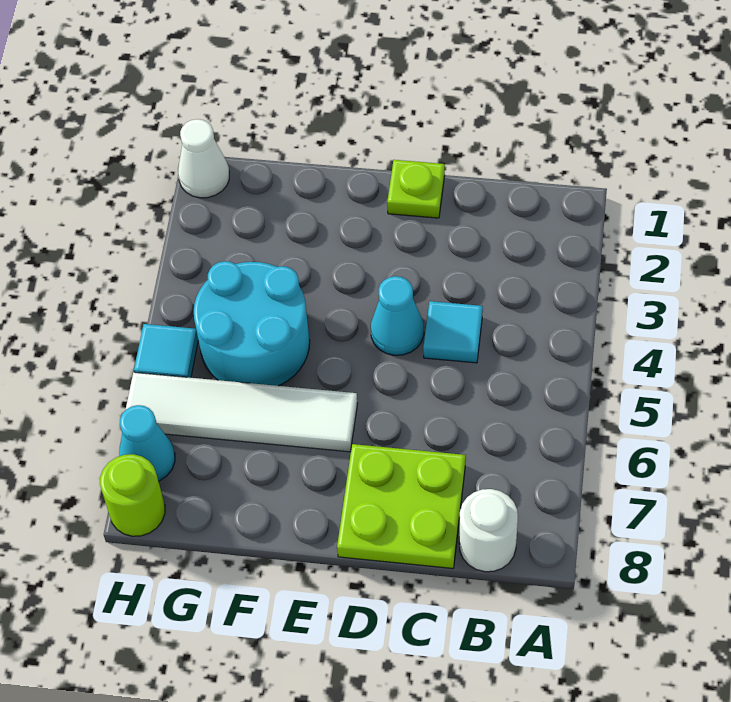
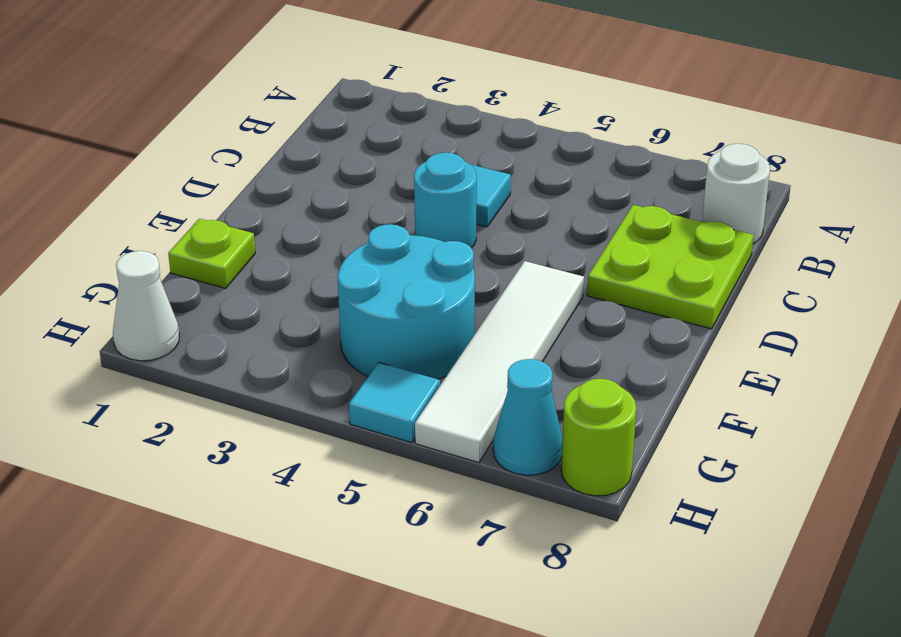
lime 1x1 plate [387,160,445,218] -> lime 1x1 plate moved to [168,219,255,288]
cyan 1x1 cone [371,276,424,355] -> cyan 1x1 round brick [414,153,477,248]

